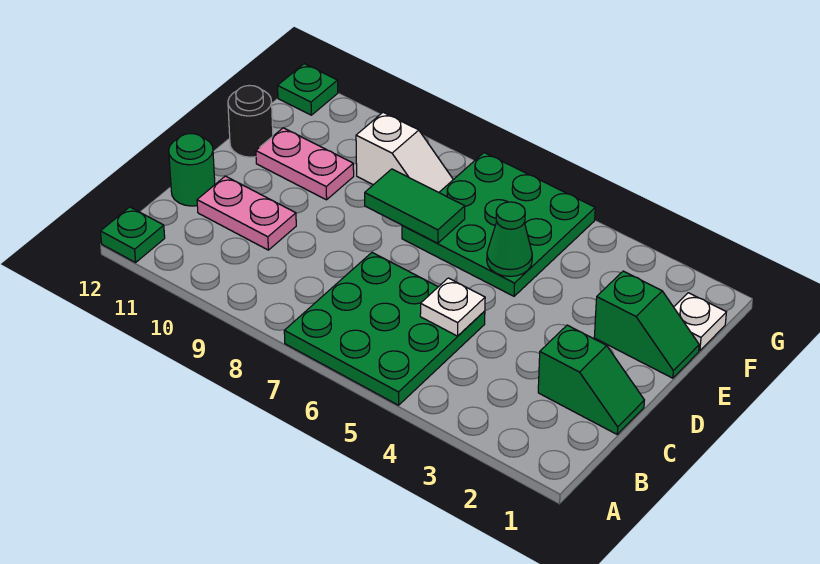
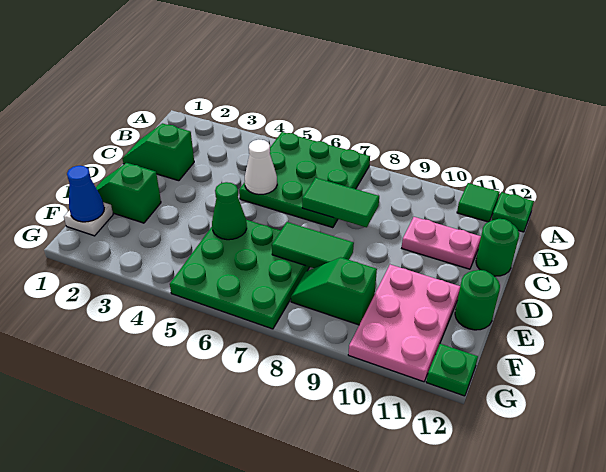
none -> green 1x1 tile [457,183,500,222]
white 1x1 plate [420,278,485,336] -> white 1x1 cone [245,140,277,194]
none -> green 1x2 tile [302,178,379,227]
pink 1x2 plate [256,128,354,200] -> pink 2x3 plate [348,265,460,382]
black 1x1 round brick [228,85,273,157] -> green 1x1 round brick [455,270,500,330]
none -> blue 1x1 cone [67,166,104,222]
white 1x2 slope [356,112,453,192] -> green 1x2 slope [291,258,377,325]

